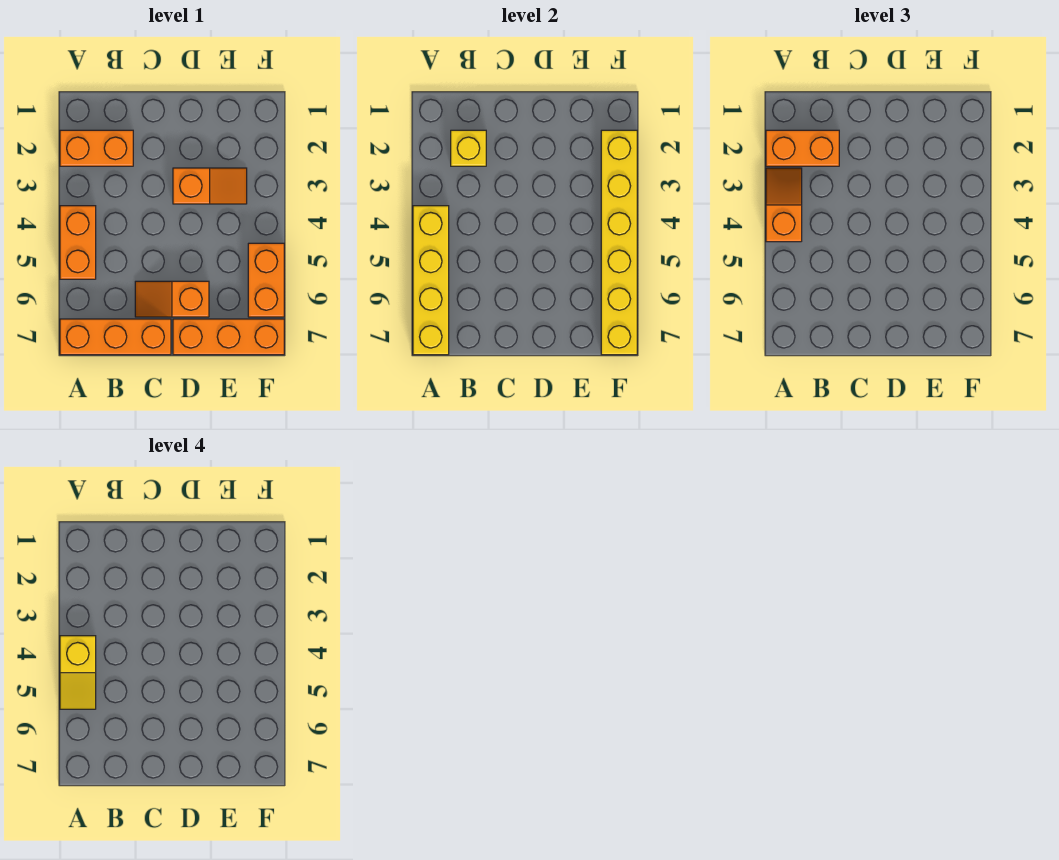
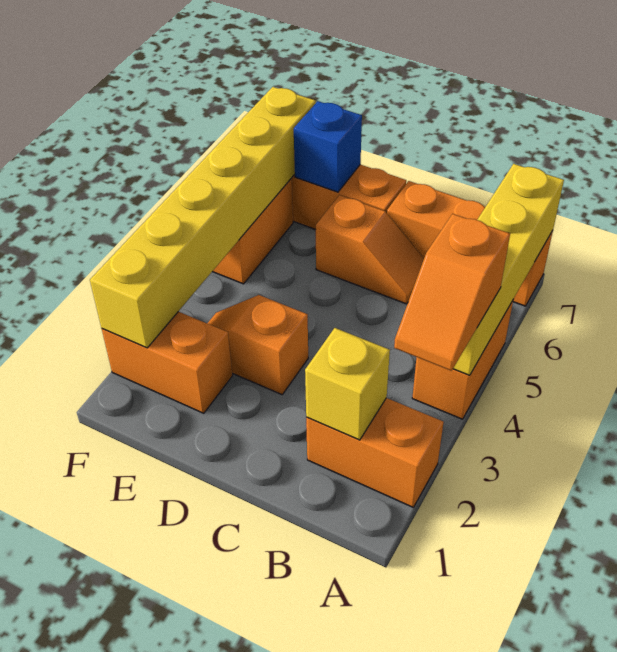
orange 1x2 brick [766,130,839,166] -> orange 1x2 brick moved to [102,312,232,413]
yellow 1x2 slope [60,636,96,709] -> none
none -> blue 1x1 brick [294,101,362,192]

